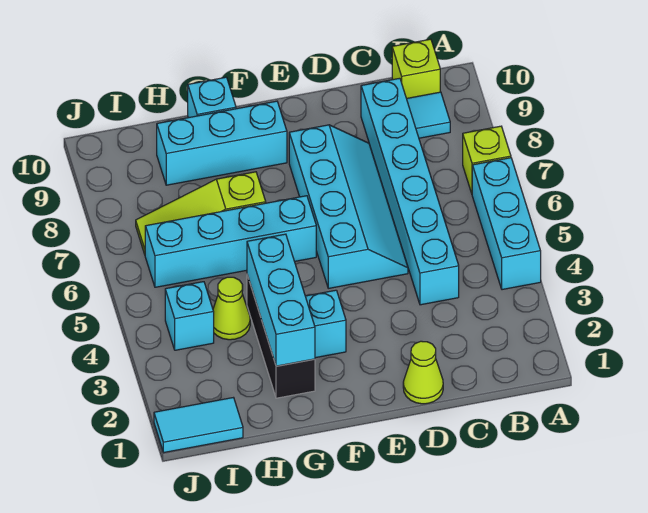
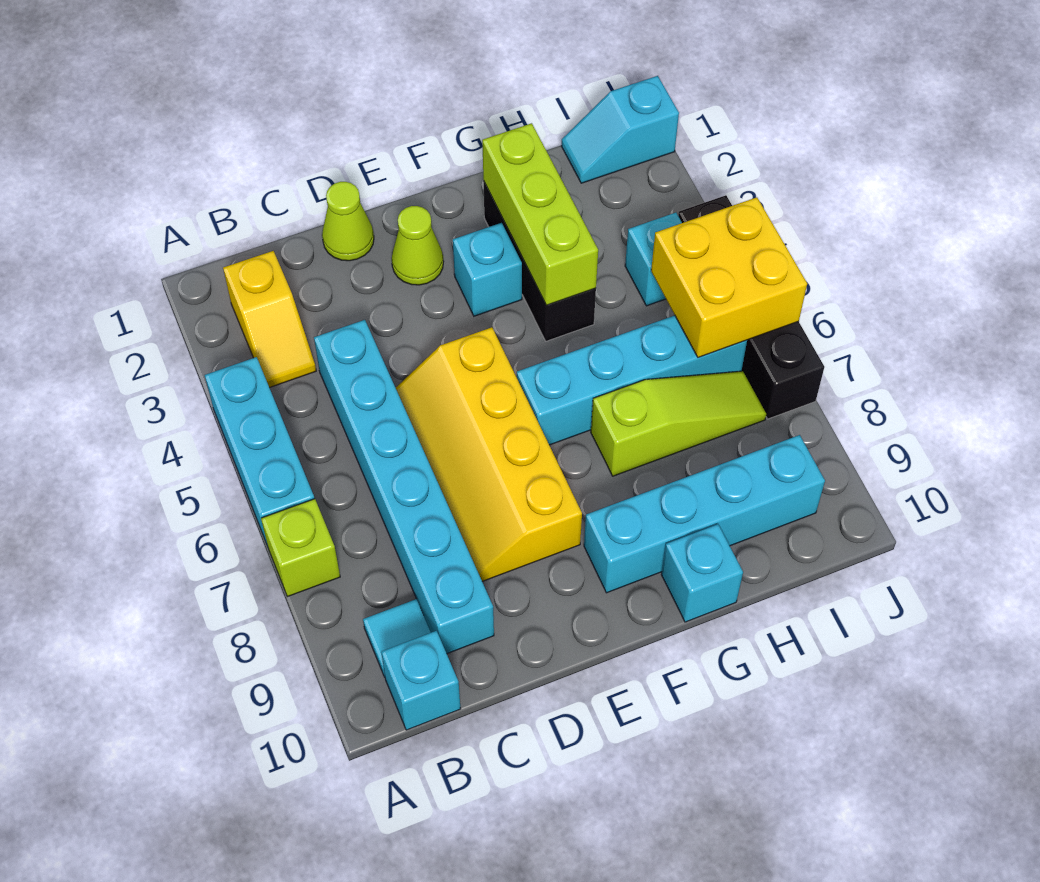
none -> yellow 1x2 slope [223,251,316,388]
lime 1x1 brick [392,39,440,98] -> cyan 1x1 brick [381,631,461,730]
cyan 2x4 slope [289,125,408,288] -> yellow 2x4 slope [396,327,582,581]
cyan 1x3 brick [157,101,287,185] -> cyan 1x4 brick [584,435,825,593]
cyan 1x3 brick [247,234,315,366] -> lime 1x3 brick [482,123,598,305]
lime 1x1 cone [213,277,250,340] -> lime 1x1 cone moved to [392,206,443,285]
cyan 1x2 tile [154,398,243,452] -> cyan 1x2 slope [562,76,679,183]
none -> yellow 2x2 brick [651,197,807,358]
none -> black 1x4 brick [678,195,824,419]

